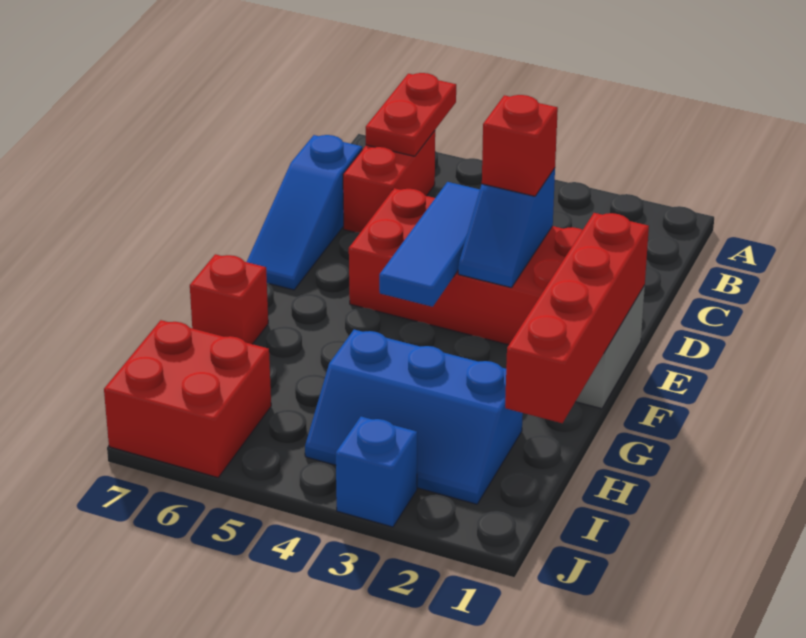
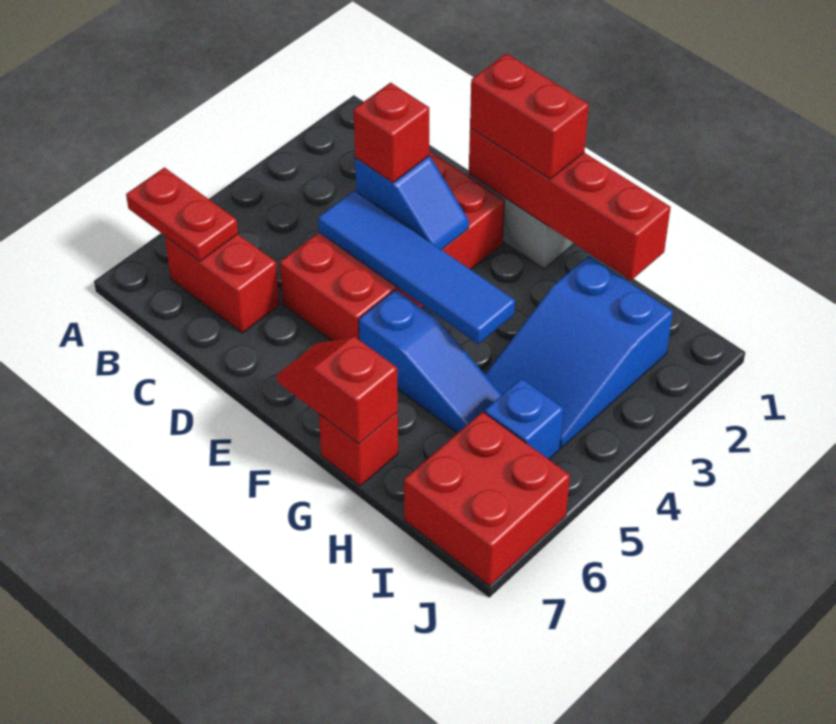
blue 1x3 slope [247,135,362,290] -> blue 1x3 slope moved to [359,290,502,433]
blue 1x3 tile [379,182,480,307] -> blue 1x4 tile [318,190,515,344]
none -> red 1x2 brick [470,54,589,179]
none -> red 1x2 slope [277,337,398,444]
blue 2x3 slope [305,330,523,504] -> blue 2x3 slope turned to [485,256,673,448]
blue 1x1 brick [336,417,417,527] -> blue 1x1 brick moved to [485,379,563,459]

